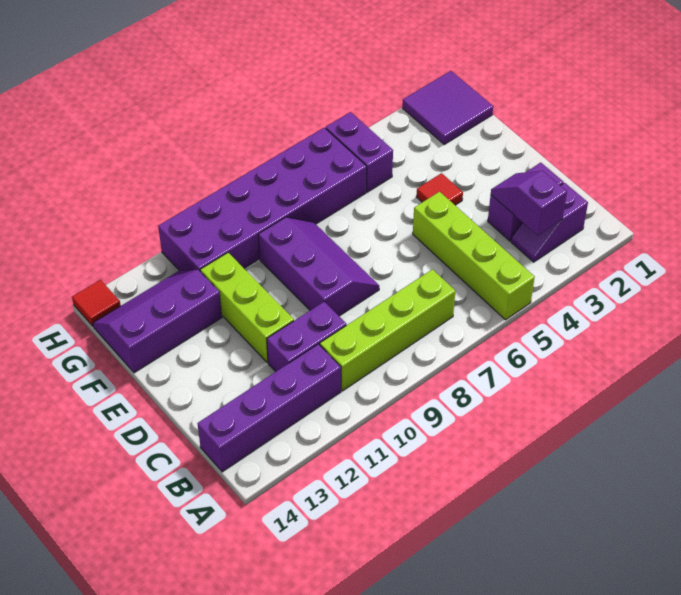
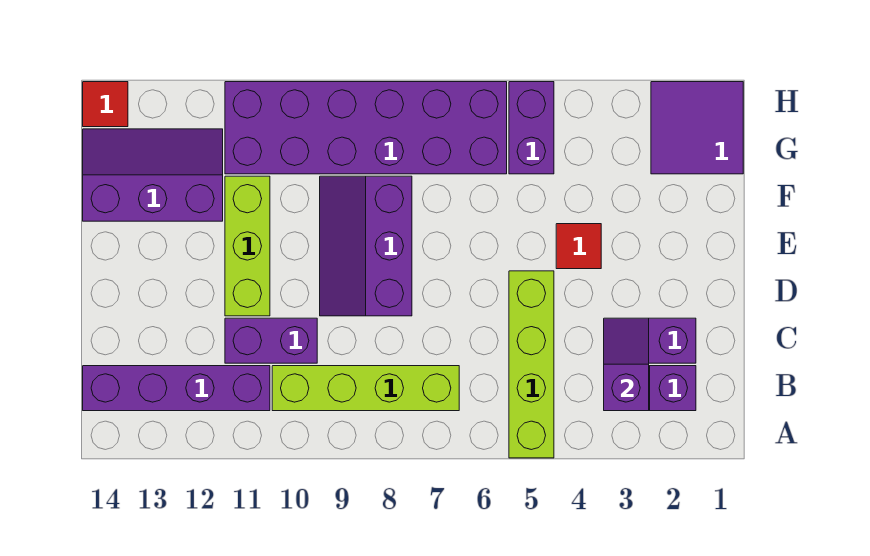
purple 2x3 slope [258,217,379,316] -> purple 2x3 slope turned to [320,176,412,316]

